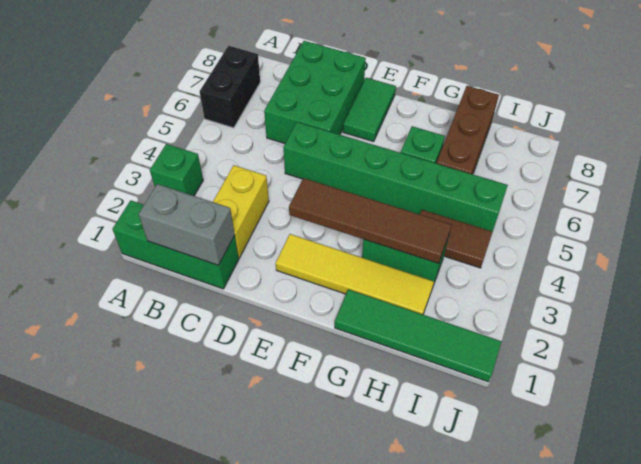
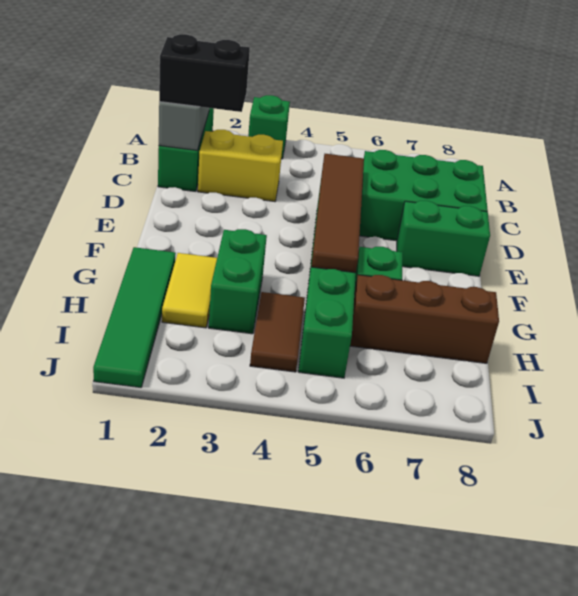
black 1x2 brick [200,46,260,128] -> black 1x2 brick moved to [159,34,250,112]
yellow 1x4 tile [276,234,434,314] -> yellow 1x2 tile [162,253,217,328]
brown 1x4 tile [289,178,451,263] -> brown 1x4 tile moved to [311,154,364,273]
green 1x2 tile [343,78,396,142] -> green 1x2 brick [397,201,490,276]

